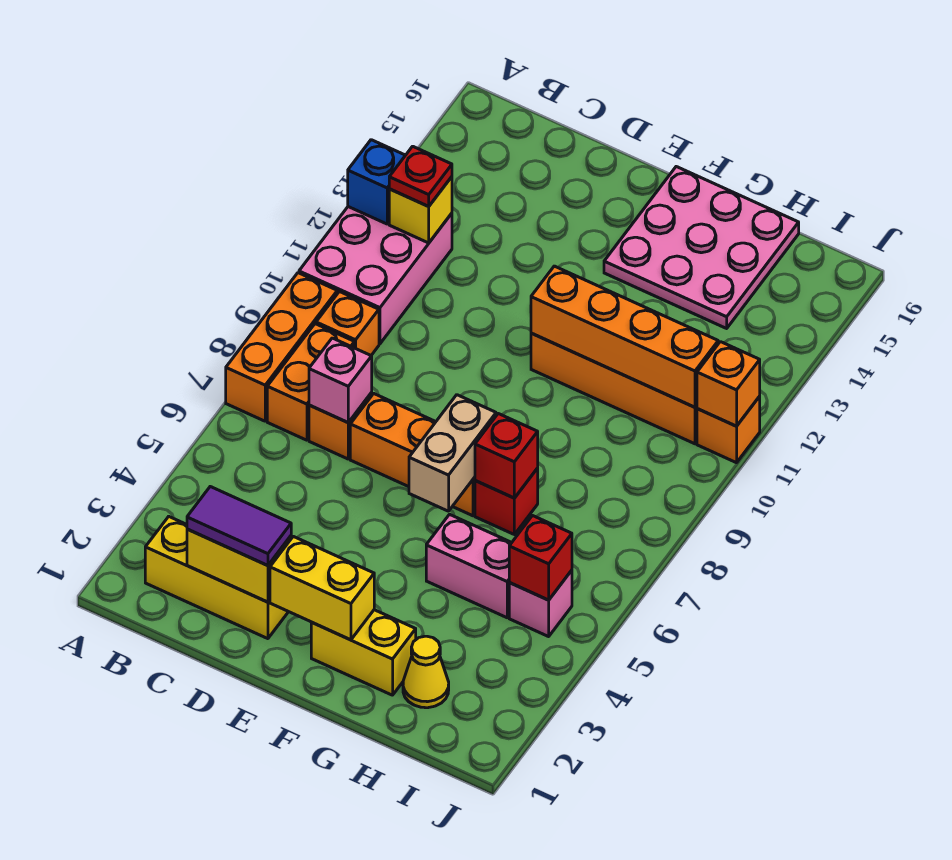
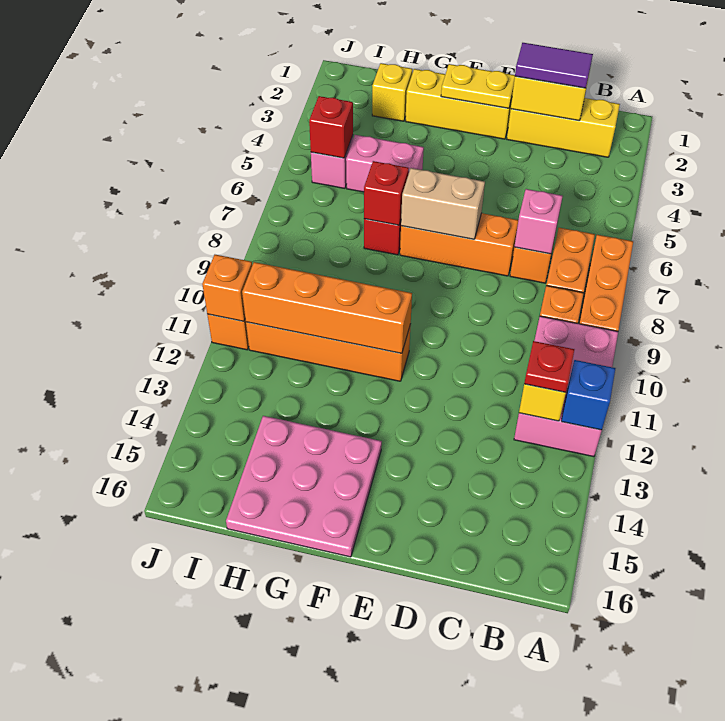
yellow 1x2 brick [270,536,374,640] -> yellow 1x2 plate [441,64,515,108]
yellow 1x2 brick [311,610,416,695] -> yellow 1x3 brick [406,69,512,139]
tan 1x2 brick [409,395,496,511] -> tan 1x2 brick turned to [401,168,485,239]
yellow 1x1 cone [403,636,449,708] -> yellow 1x1 brick [372,63,412,121]

